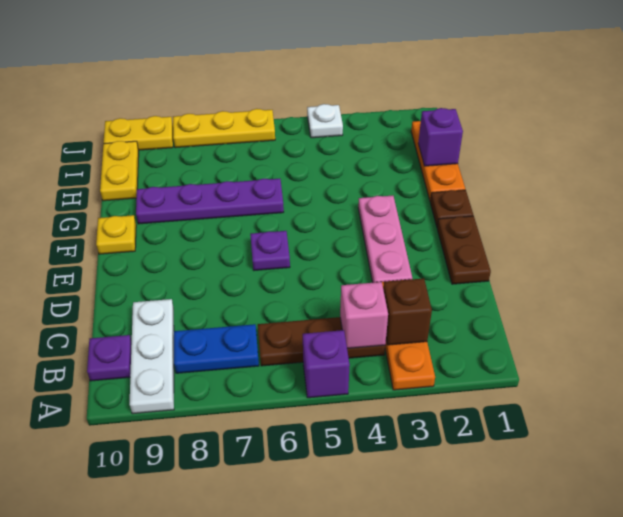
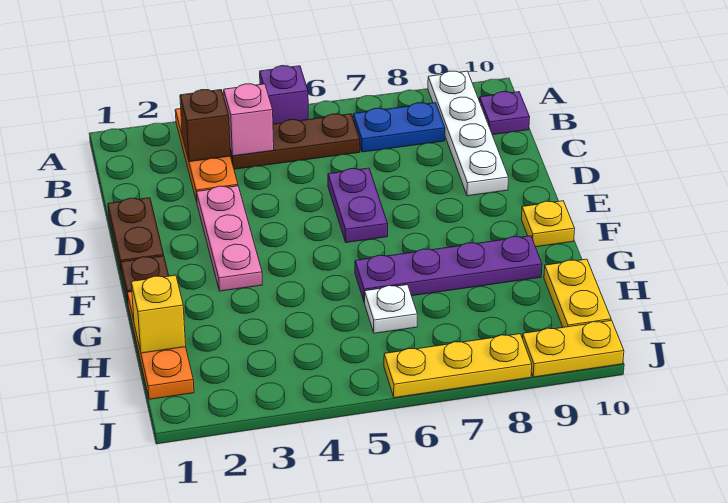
white 1x3 plate [130,299,174,414] -> white 1x4 plate [428,71,509,196]
purple 1x1 plate [250,231,290,270] -> purple 1x2 plate [328,168,388,243]
purple 1x1 brick [418,108,463,166] -> yellow 1x1 brick [131,275,186,353]
white 1x1 plate [307,104,343,138] -> white 1x1 plate moved to [365,285,417,333]

